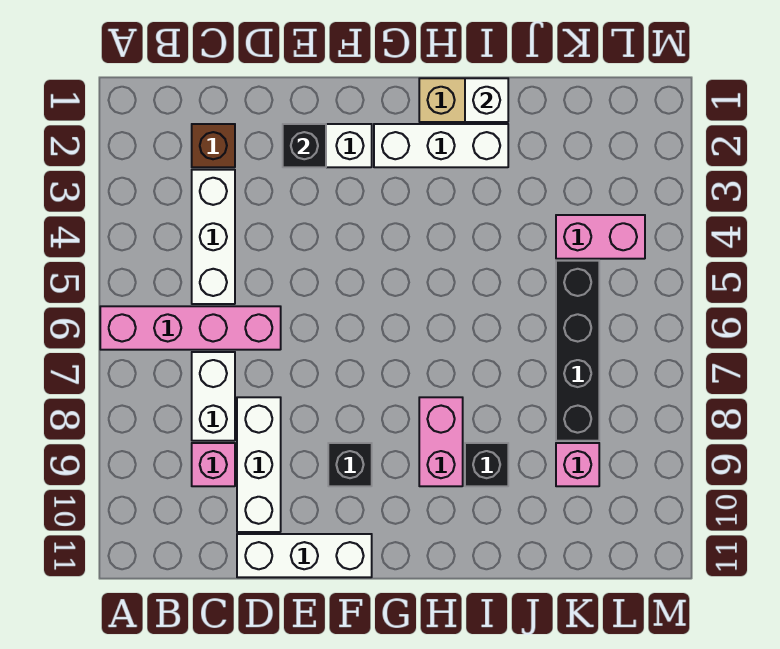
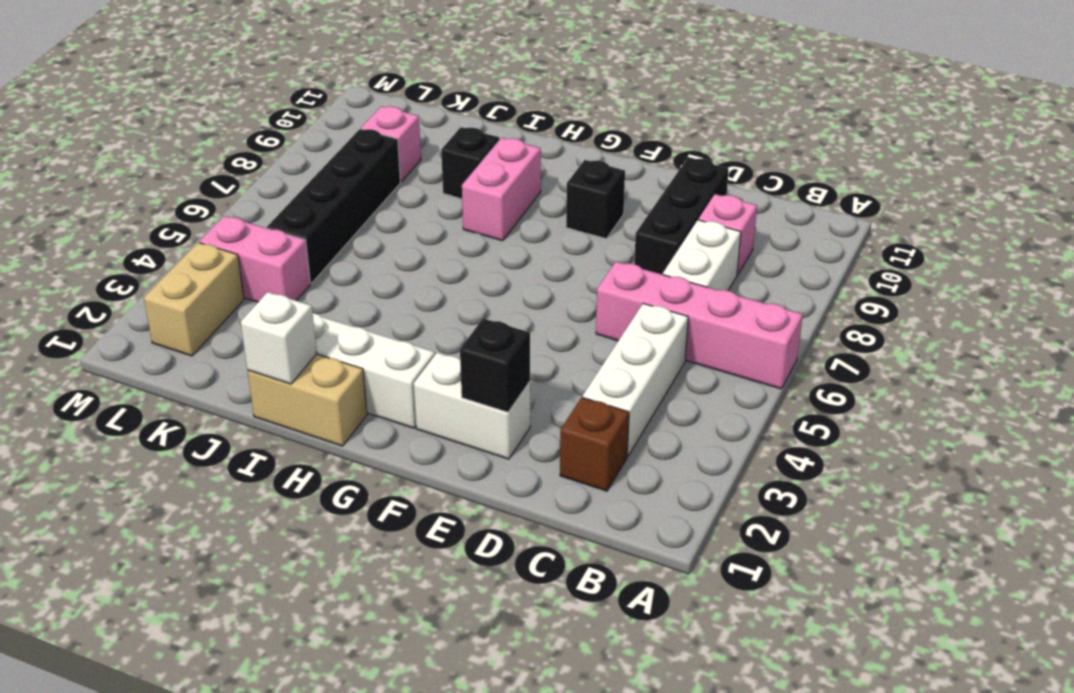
white 1x3 brick [237,397,281,532] -> black 1x3 brick [634,158,729,275]
white 1x3 brick [237,534,372,577] -> none
none -> tan 1x2 brick [144,243,244,356]

